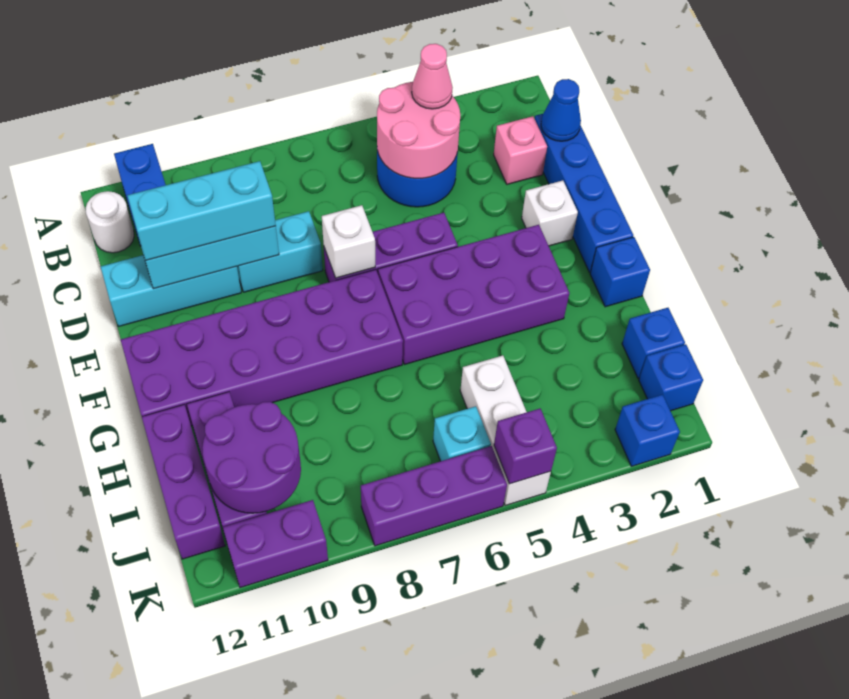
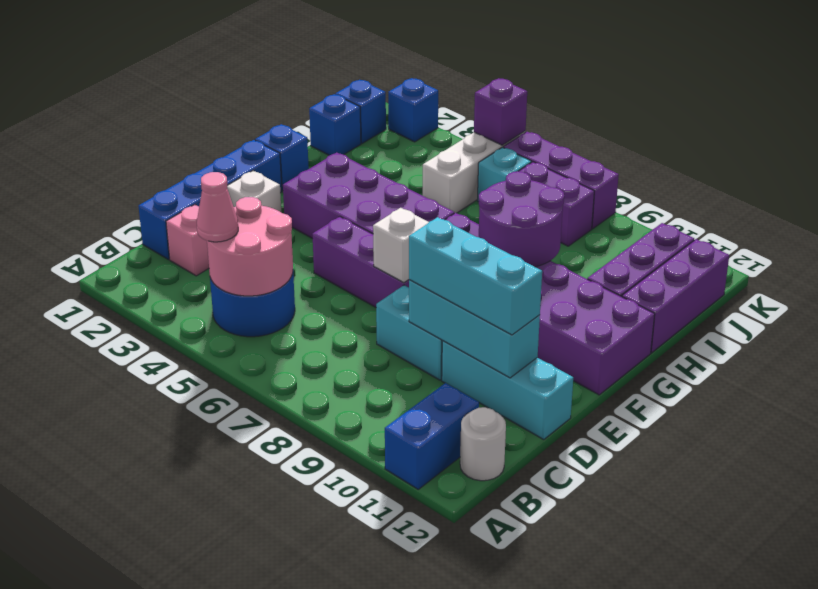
blue 1x1 cone [541,79,581,141] -> none
purple 2x2 round brick [202,402,301,513] -> purple 2x2 round brick moved to [479,171,564,267]
purple 1x2 brick [223,500,328,588] -> purple 1x2 brick moved to [520,162,594,246]

